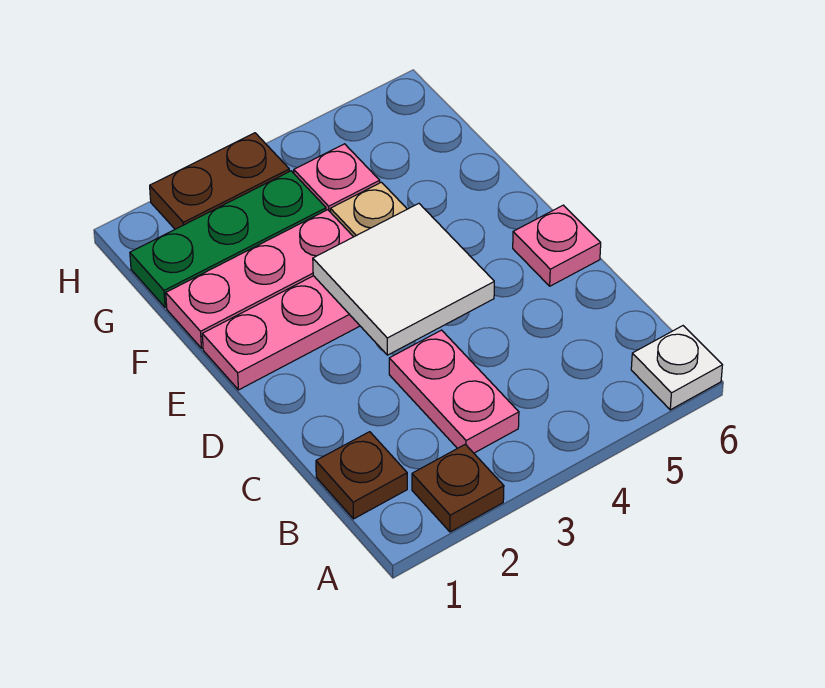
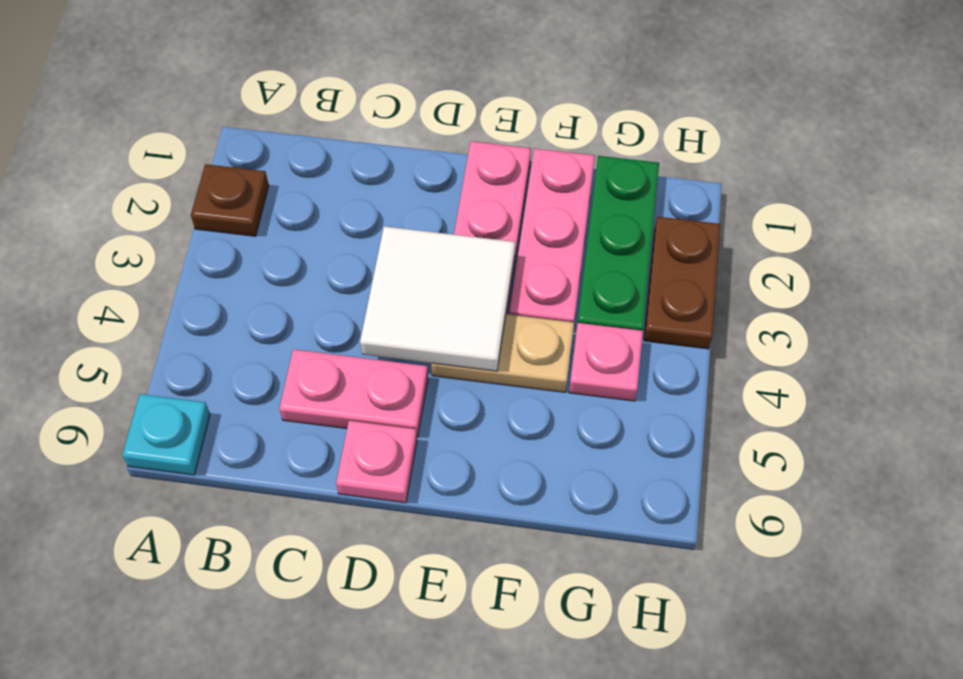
white 1x1 plate [631,326,722,410] -> cyan 1x1 plate [122,394,210,475]
brown 1x1 plate [316,432,407,519] -> none
pink 1x2 plate [389,330,519,453] -> pink 1x2 plate moved to [279,349,428,437]

